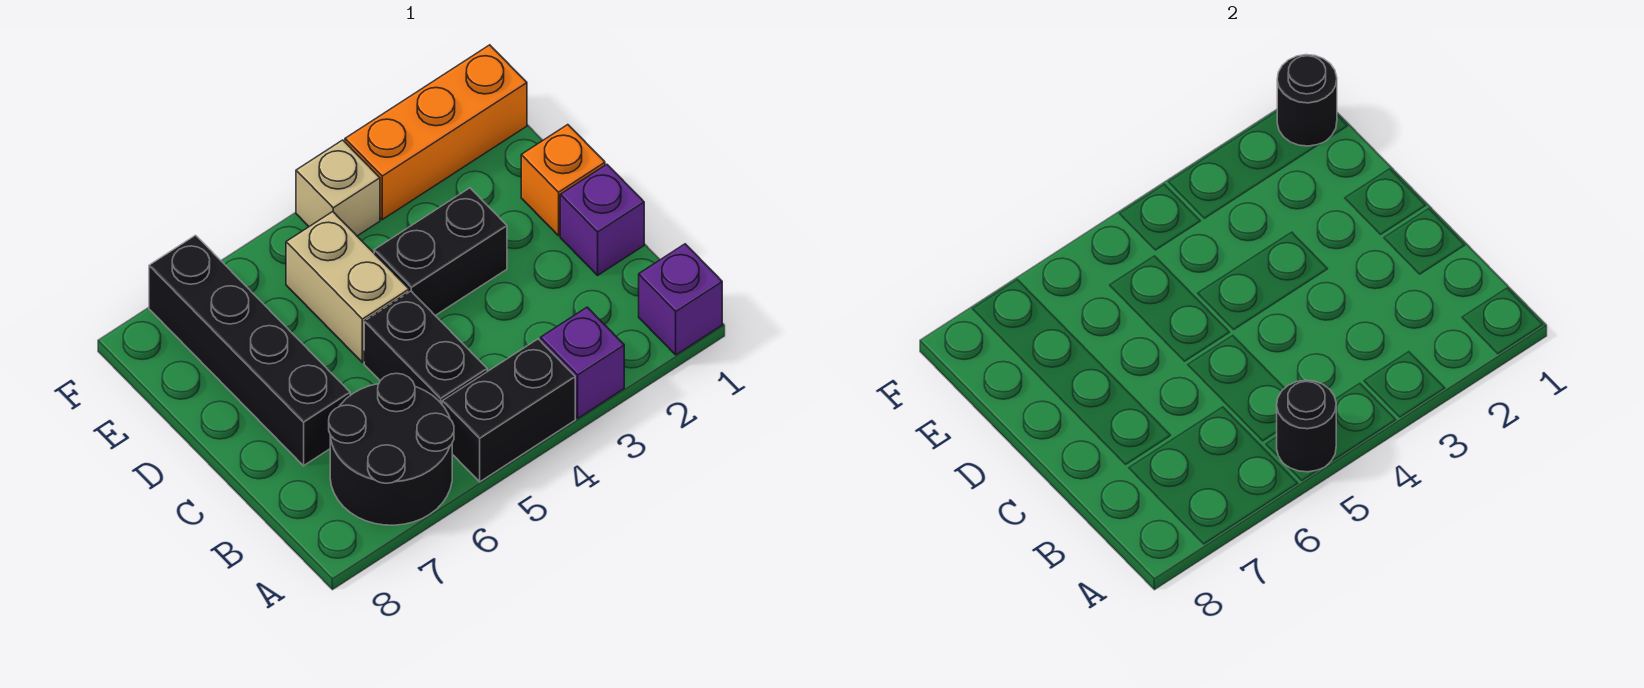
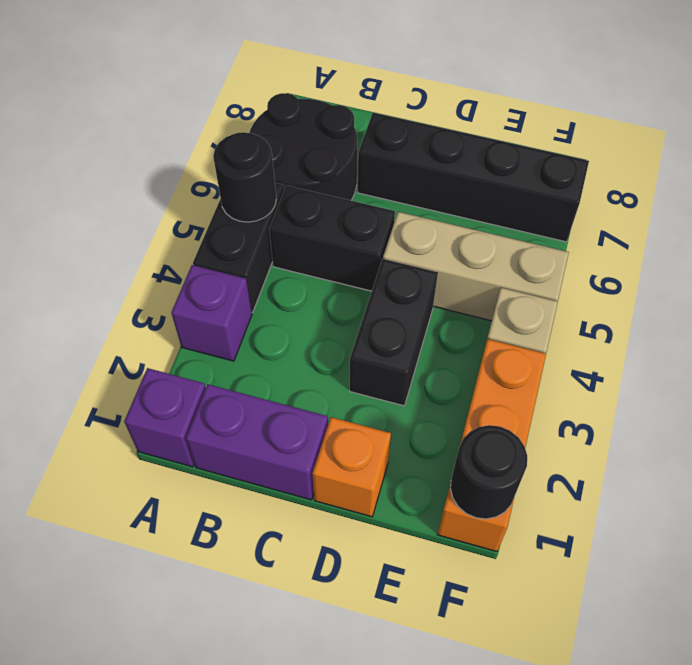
purple 1x1 brick [560,164,644,275] -> purple 1x2 brick [186,384,328,500]
tan 1x2 brick [286,212,409,363] -> tan 1x3 brick [383,212,569,321]

